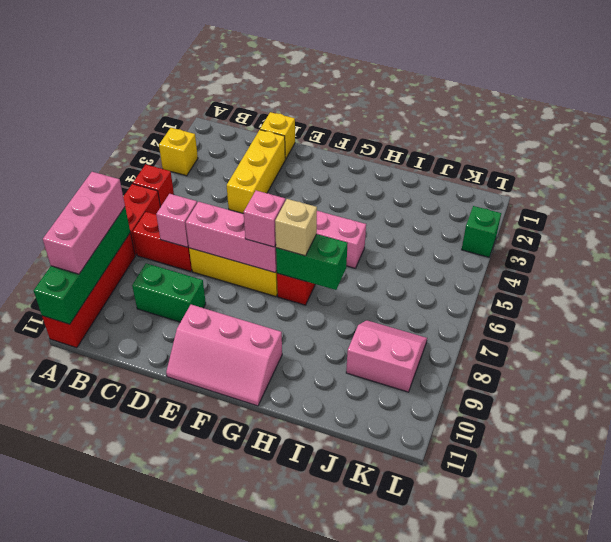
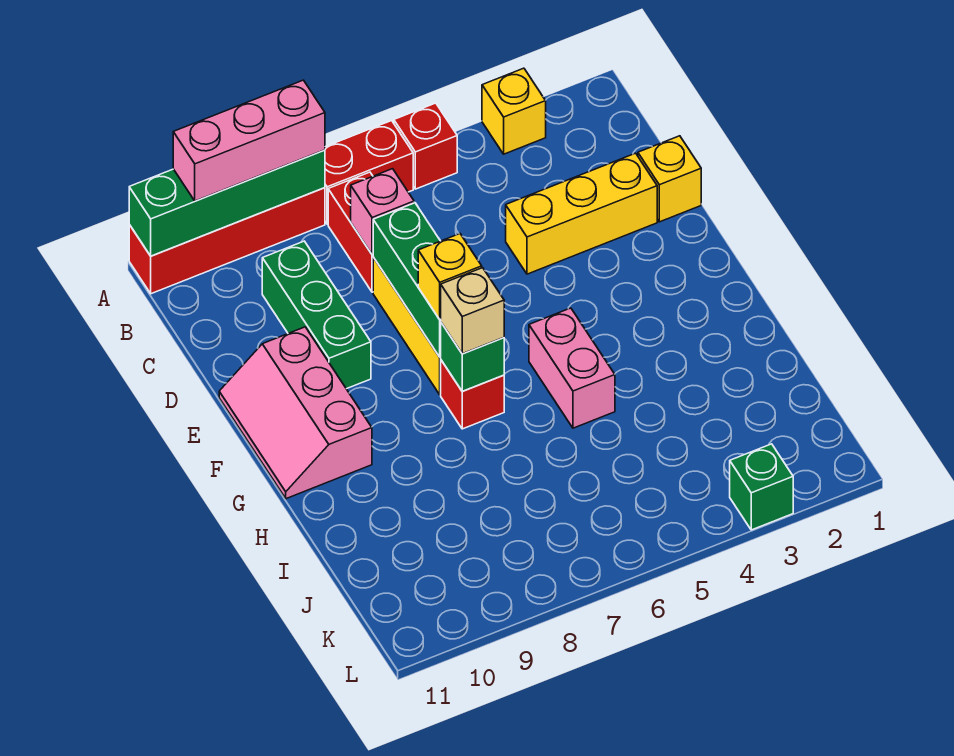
green 1x2 brick [132,263,206,322] -> green 1x3 brick [262,241,371,389]
pink 1x3 brick [186,202,277,273] -> green 1x3 brick [373,203,441,357]
pink 1x1 brick [244,191,285,247] -> yellow 1x1 brick [418,234,482,319]
green 1x2 brick [276,234,348,290] -> green 1x1 brick [441,323,504,391]
pink 2x2 slope [346,320,427,392] -> none

